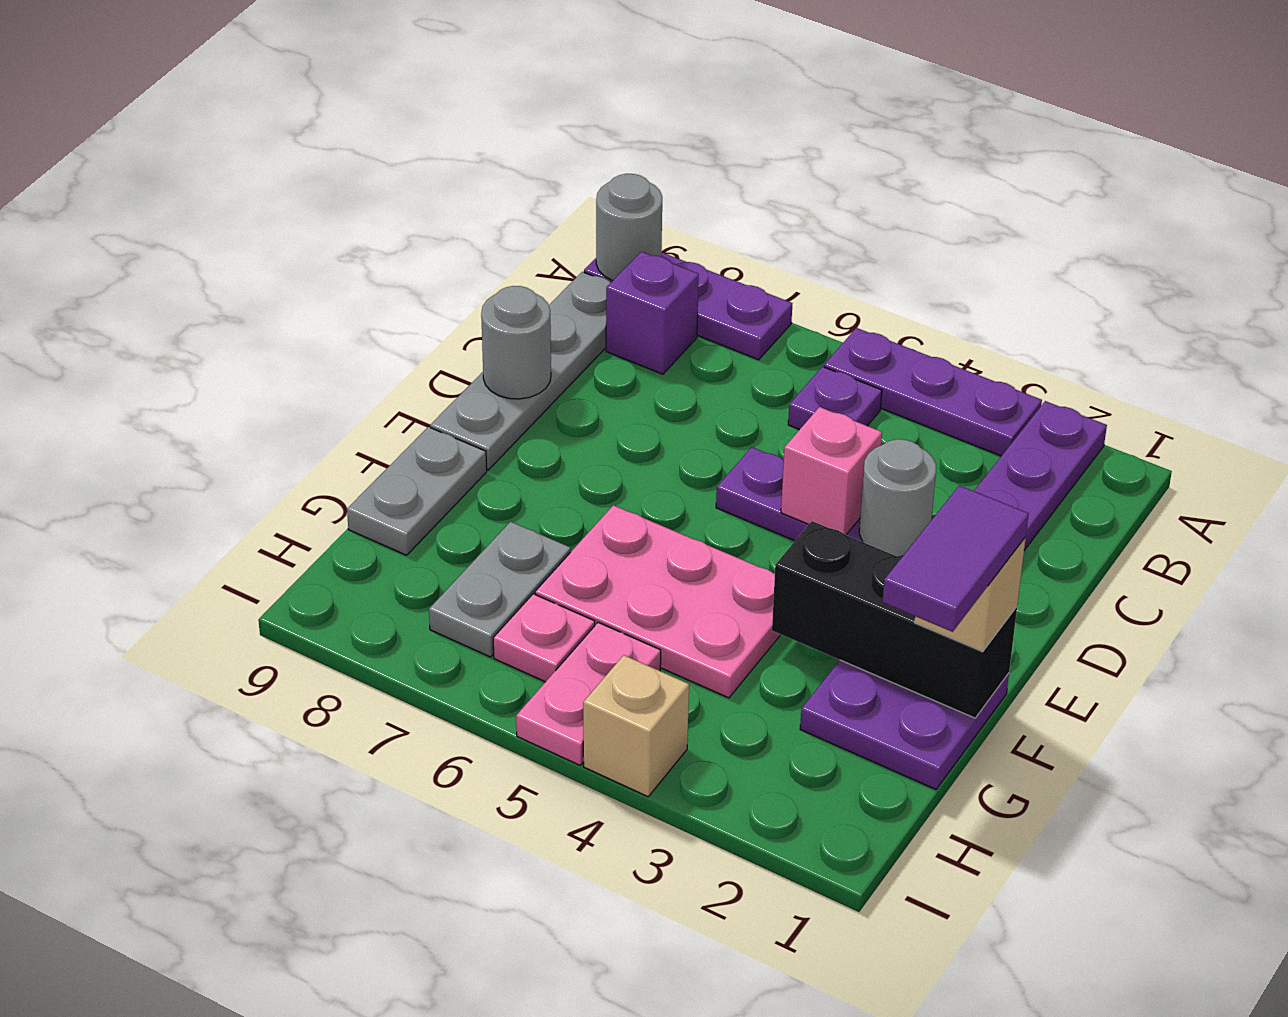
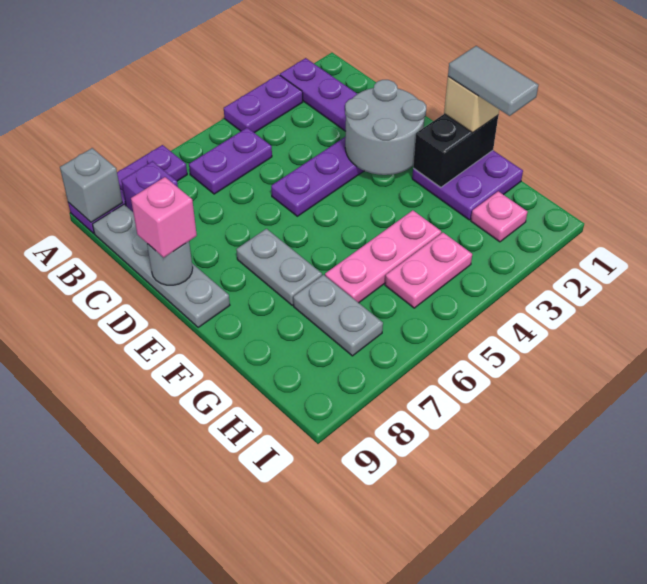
purple 1x3 plate [824,328,1042,456] -> purple 1x2 plate [224,75,303,133]
grey 1x1 round brick [596,174,662,280] -> grey 1x1 brick [60,148,123,222]
purple 1x1 plate [788,367,882,430] -> purple 1x2 plate [189,128,272,194]
grey 1x1 round brick [859,439,936,557] -> grey 2x2 round brick [345,80,426,175]
pink 1x1 brick [781,407,882,535] -> pink 1x1 brick moved to [131,177,197,257]
black 1x3 brick [772,521,1017,718] -> black 1x2 brick [413,114,498,187]
purple 1x2 tile [882,486,1029,632] -> grey 1x2 tile [448,46,538,116]
pink 2x3 plate [535,505,781,698] -> pink 1x3 plate [325,210,441,303]
grey 1x2 plate [347,427,487,555] -> grey 1x2 plate moved to [236,229,322,305]
pink 1x2 plate [516,622,661,765] -> pink 1x2 plate turned to [385,233,472,308]
pink 1x1 plate [493,594,595,682] -> pink 1x1 plate moved to [471,191,528,242]
tan 1x1 brick [583,655,689,797] -> none

